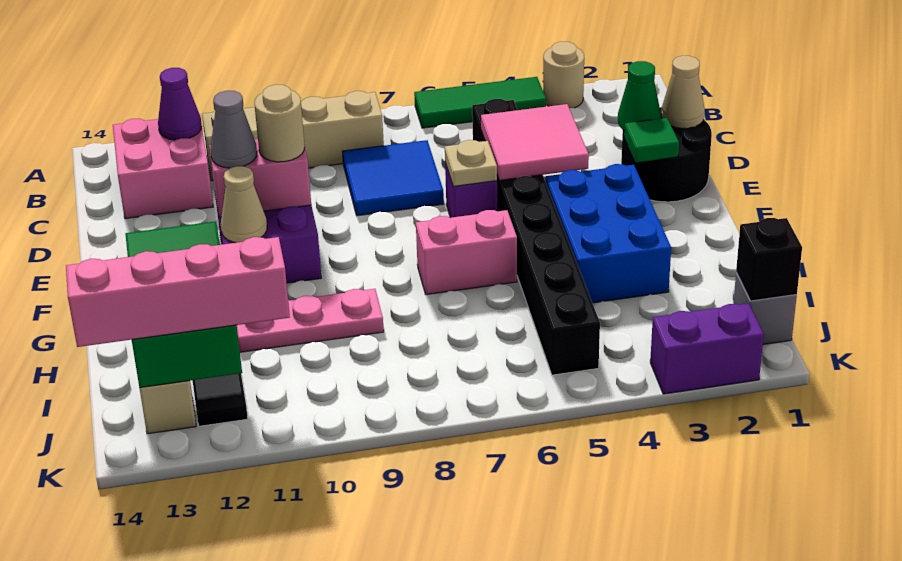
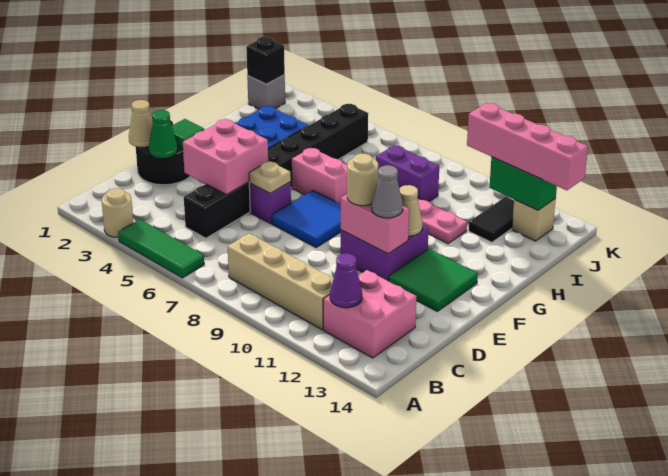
blue 2x2 tile [342,140,444,216] -> blue 2x2 tile moved to [272,190,341,247]
pink 2x2 tile [481,104,589,180] -> pink 2x2 brick [183,119,268,195]
purple 1x2 brick [650,303,764,394] -> purple 1x2 brick moved to [376,145,439,201]

